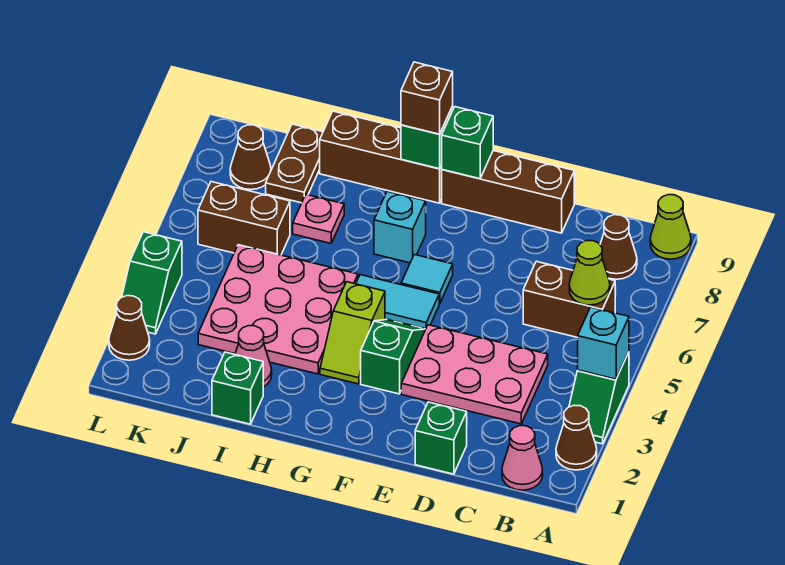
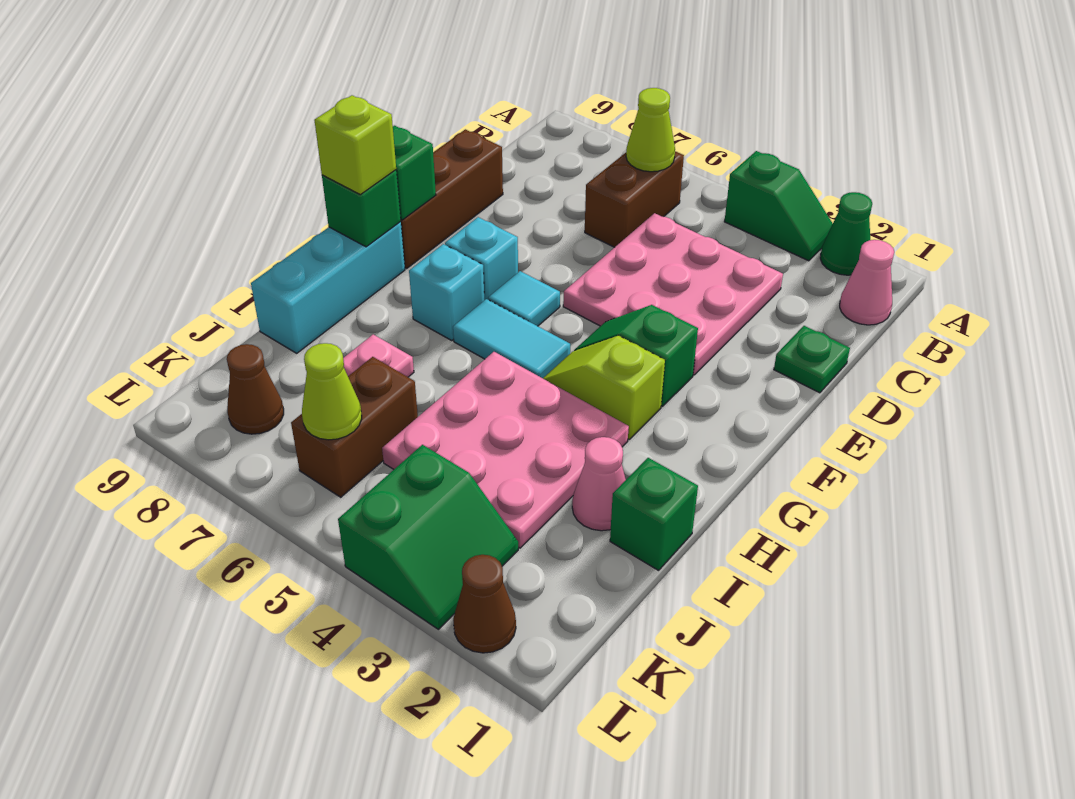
brown 1x1 cone [556,405,597,470] -> green 1x1 cone [820,192,872,275]
cyan 1x1 brick [578,307,629,379] -> cyan 1x1 brick moved to [445,217,518,300]
lime 1x1 cone [650,195,691,259] -> lime 1x1 cone moved to [302,343,362,440]
brown 1x1 cone [600,215,637,279] -> none
pink 2x3 plate [401,325,548,424] -> pink 3x3 plate [563,213,783,375]
green 1x1 brick [415,402,467,474] -> green 1x1 plate [774,326,850,393]
cyan 1x2 tile [356,275,439,329] -> cyan 1x2 tile turned to [453,299,570,378]
lime 1x2 slope [320,282,385,384] -> lime 1x2 slope turned to [543,335,665,439]
brown 1x3 brick [320,111,442,203] -> cyan 1x3 brick [251,222,405,353]
brown 1x1 brick [401,62,453,134] -> lime 1x1 brick [314,95,396,194]
brown 1x2 plate [266,124,323,203] -> none
green 1x2 slope [122,232,182,334] -> green 2x2 slope [338,445,518,629]

